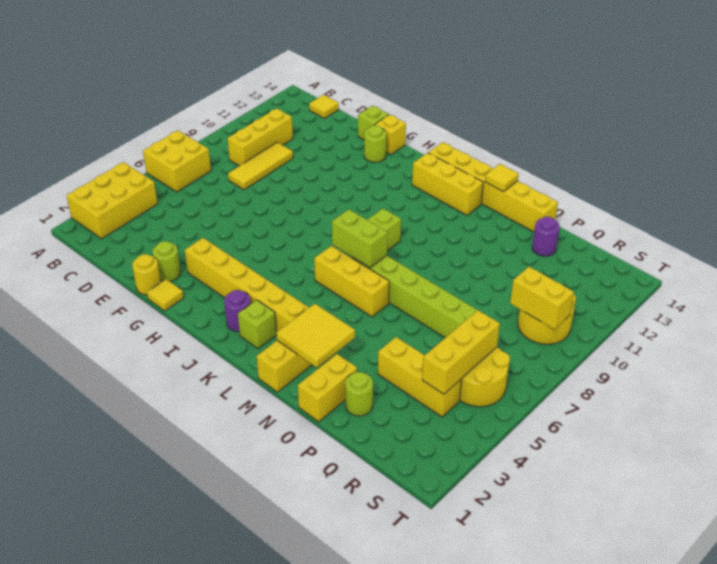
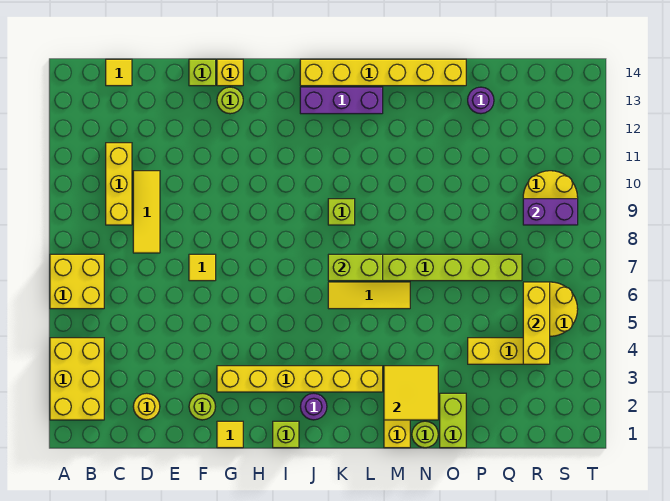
yellow 1x1 round brick [132,254,161,295] -> yellow 1x1 round brick moved to [133,393,160,420]
yellow 1x3 brick [412,153,483,215] -> purple 1x3 brick [300,87,383,114]
lime 1x1 brick [238,300,276,349] -> lime 1x1 brick moved to [273,421,299,448]
yellow 1x3 brick [314,246,389,317] -> yellow 1x3 tile [328,282,410,309]
yellow 1x1 tile [485,164,519,192] -> yellow 1x1 tile moved to [189,254,216,281]
yellow 1x2 brick [298,354,357,422] -> lime 1x2 brick [440,393,466,448]
lime 1x1 round brick [345,372,373,416] -> lime 1x1 round brick moved to [412,421,438,448]
yellow 1x2 brick [510,267,574,329] -> purple 1x2 brick [523,199,578,225]

